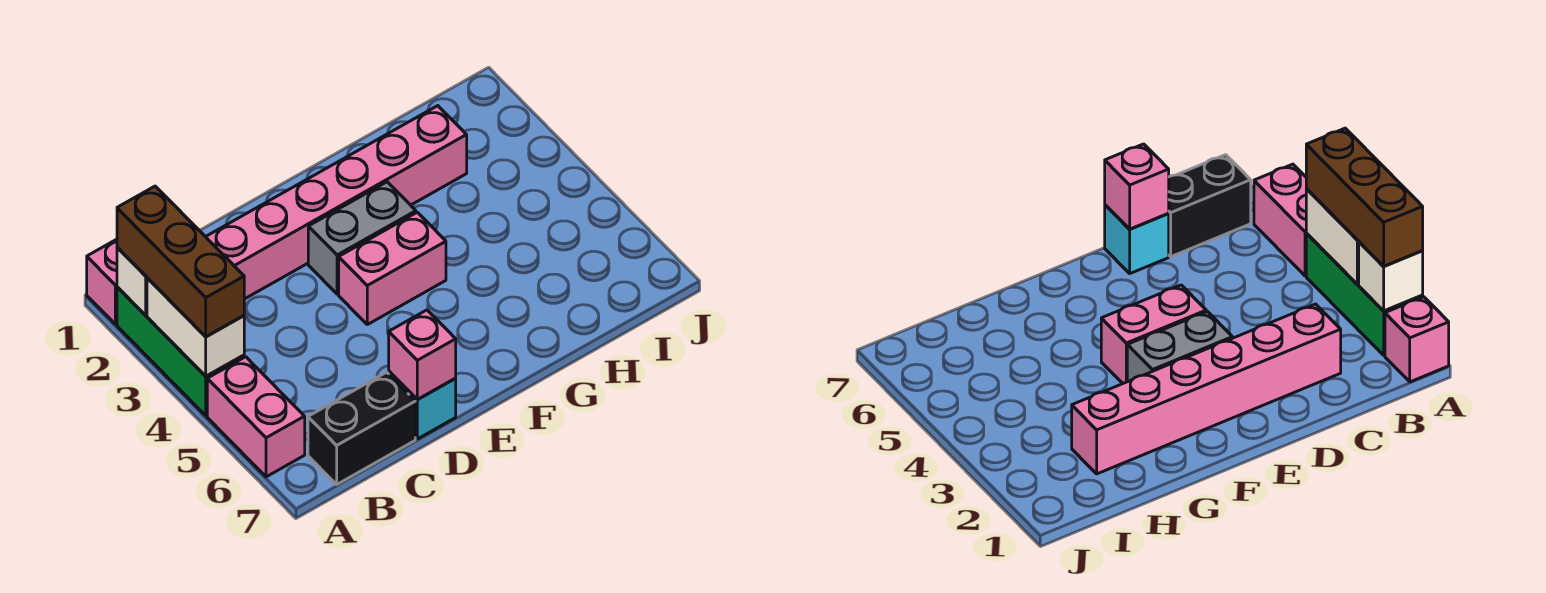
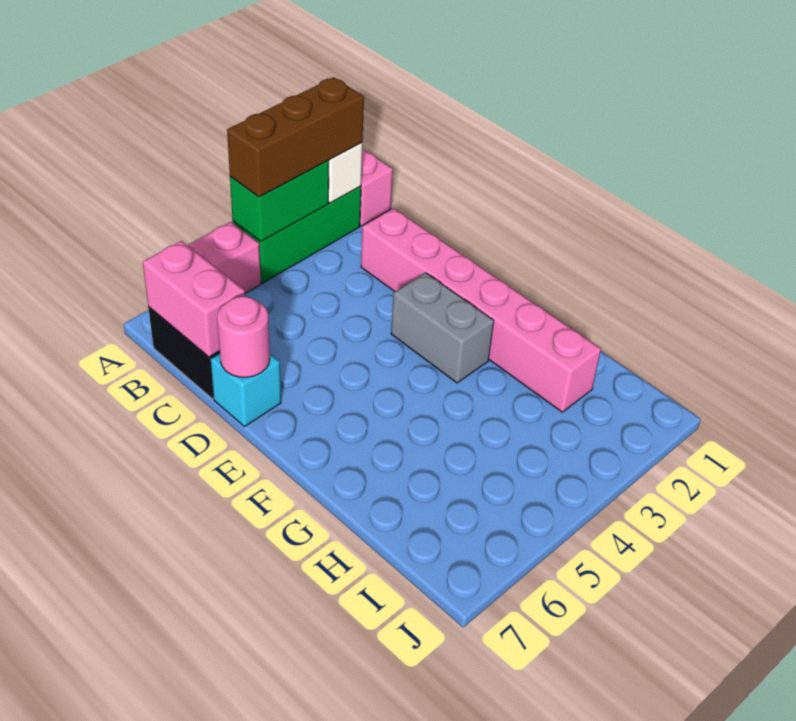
white 1x2 brick [147,278,244,376] -> green 1x2 brick [230,160,329,241]
pink 1x1 brick [389,310,456,400] -> pink 1x1 round brick [217,296,270,377]
pink 1x2 brick [339,212,446,325] -> pink 1x2 brick moved to [143,241,245,357]

